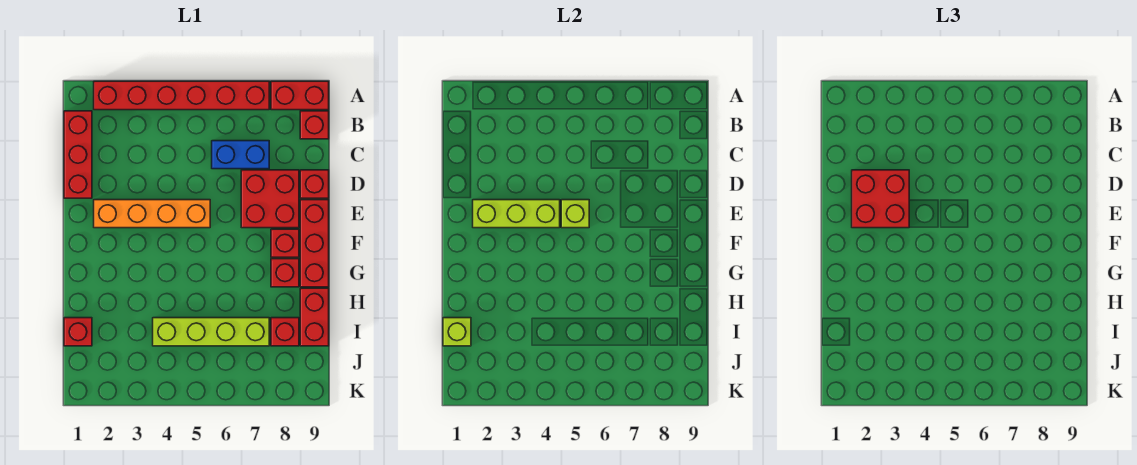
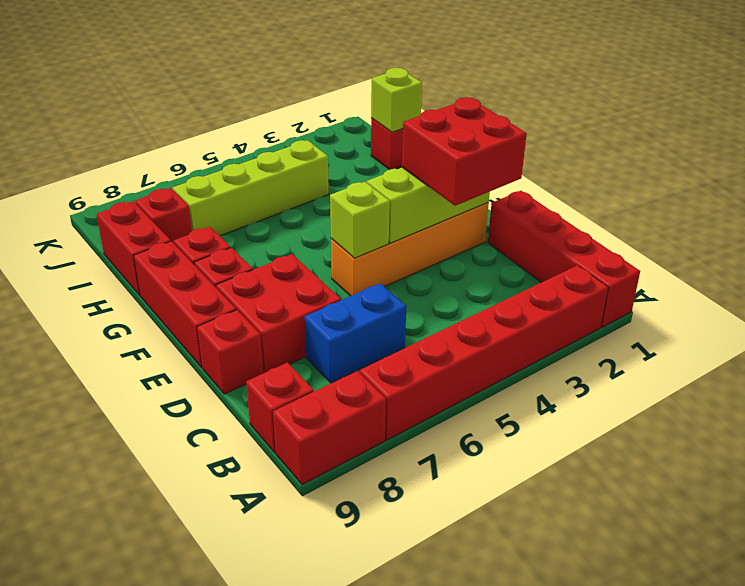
red 1x3 brick [64,111,92,198] -> red 1x4 brick [488,191,640,327]

